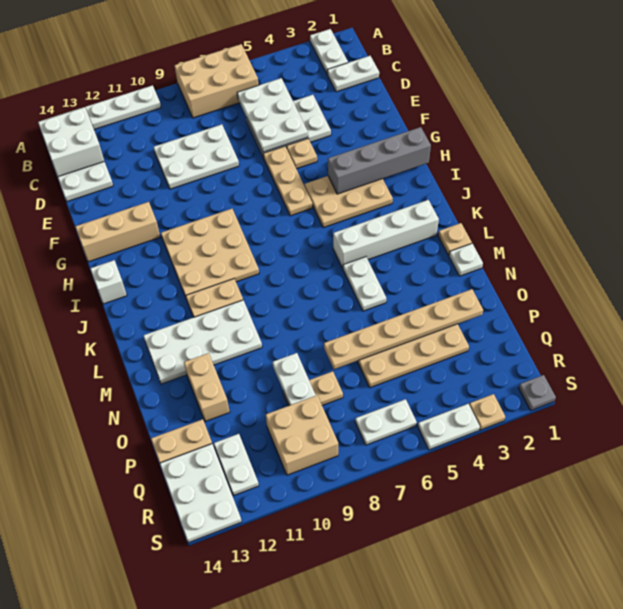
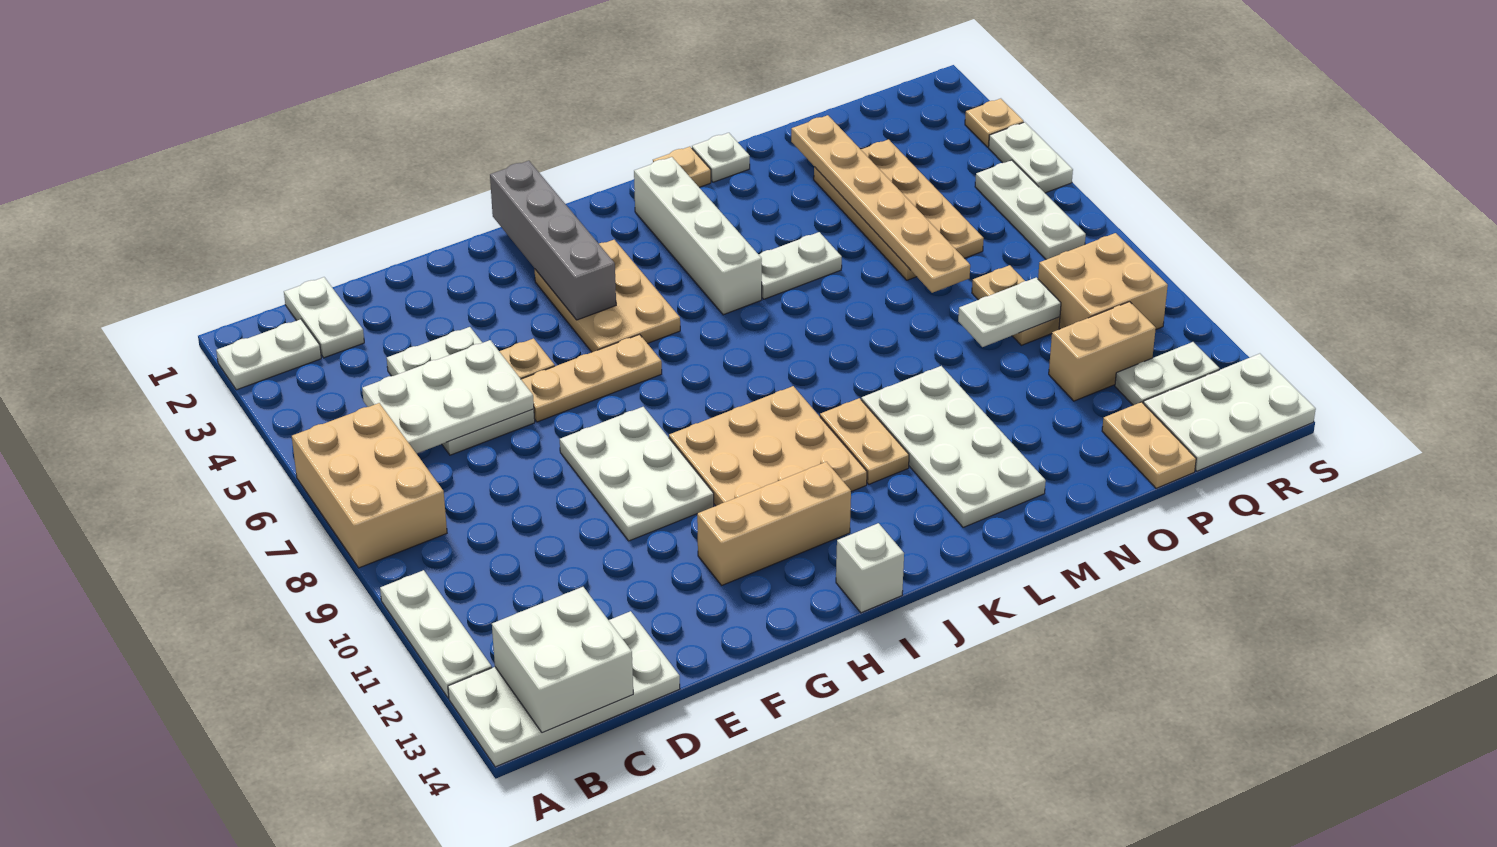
white 2x3 plate [154,124,239,189] -> white 2x3 plate moved to [560,407,714,541]
tan 1x3 brick [75,202,160,262] -> tan 1x3 brick turned to [697,462,851,585]
tan 1x2 brick [184,353,230,422] -> tan 1x2 brick moved to [1049,302,1156,401]
white 1x2 plate [355,399,417,445] -> white 1x3 plate [975,160,1086,260]
grey 1x1 plate [519,375,556,410] -> none

